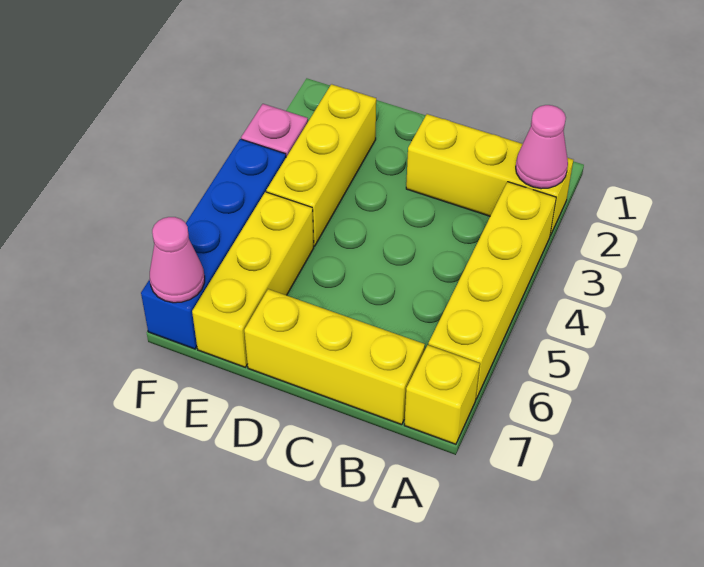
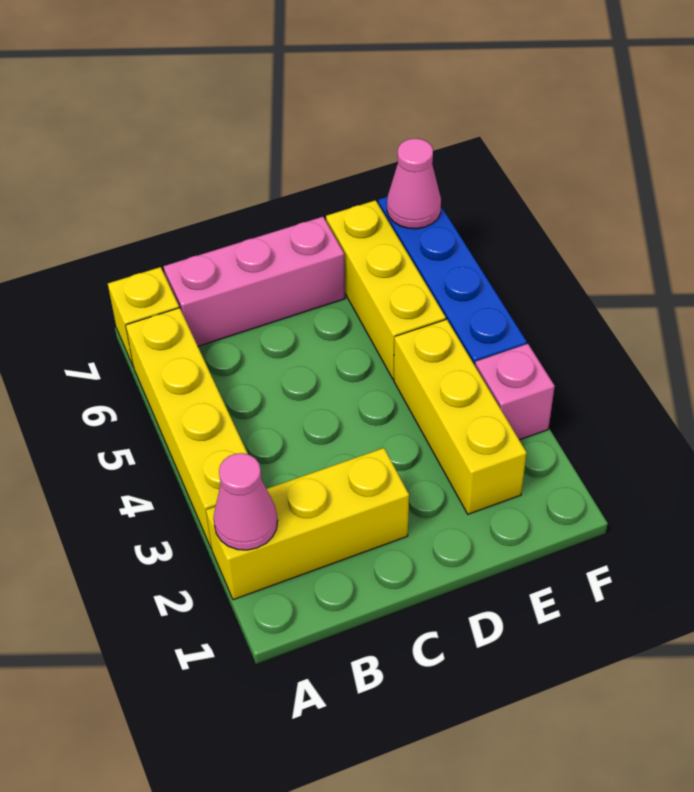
yellow 1x3 brick [244,289,425,425] -> pink 1x3 brick [164,217,345,346]

